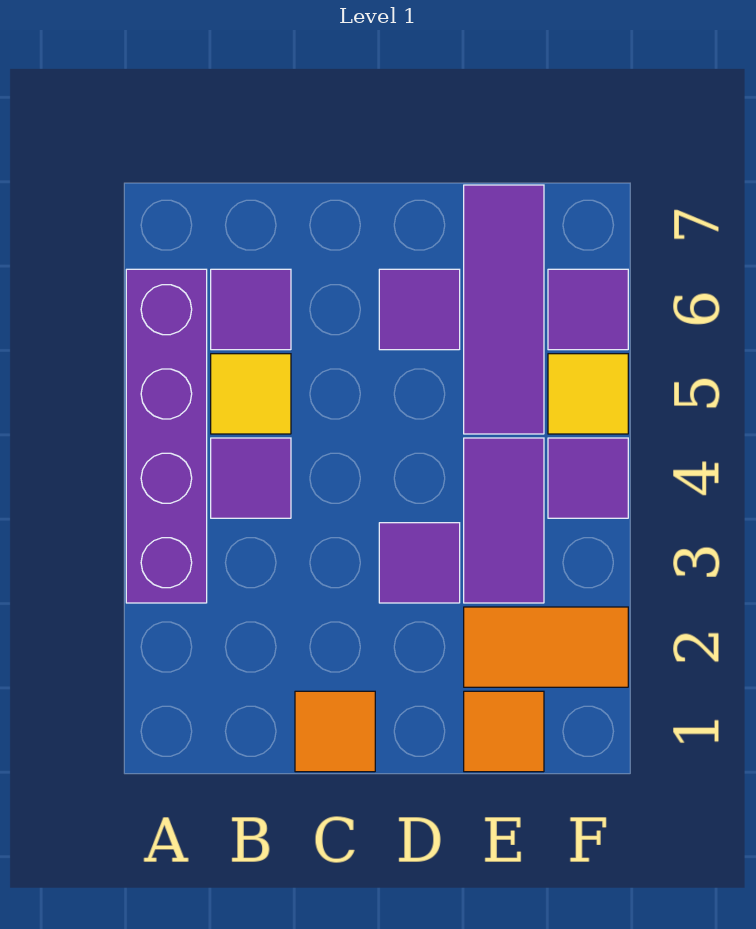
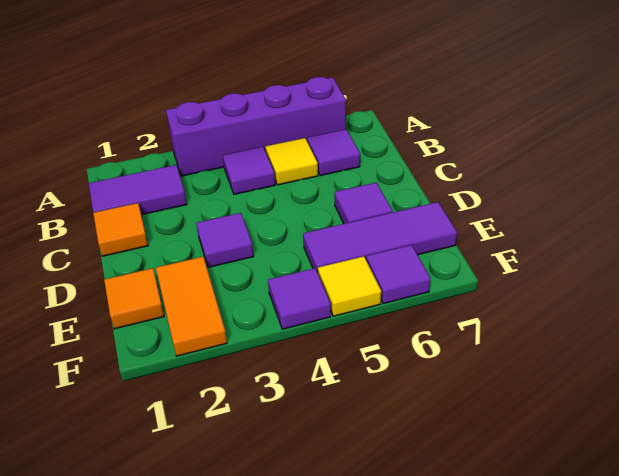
purple 1x2 tile [464,438,544,603] -> purple 1x2 tile moved to [88,165,187,215]

